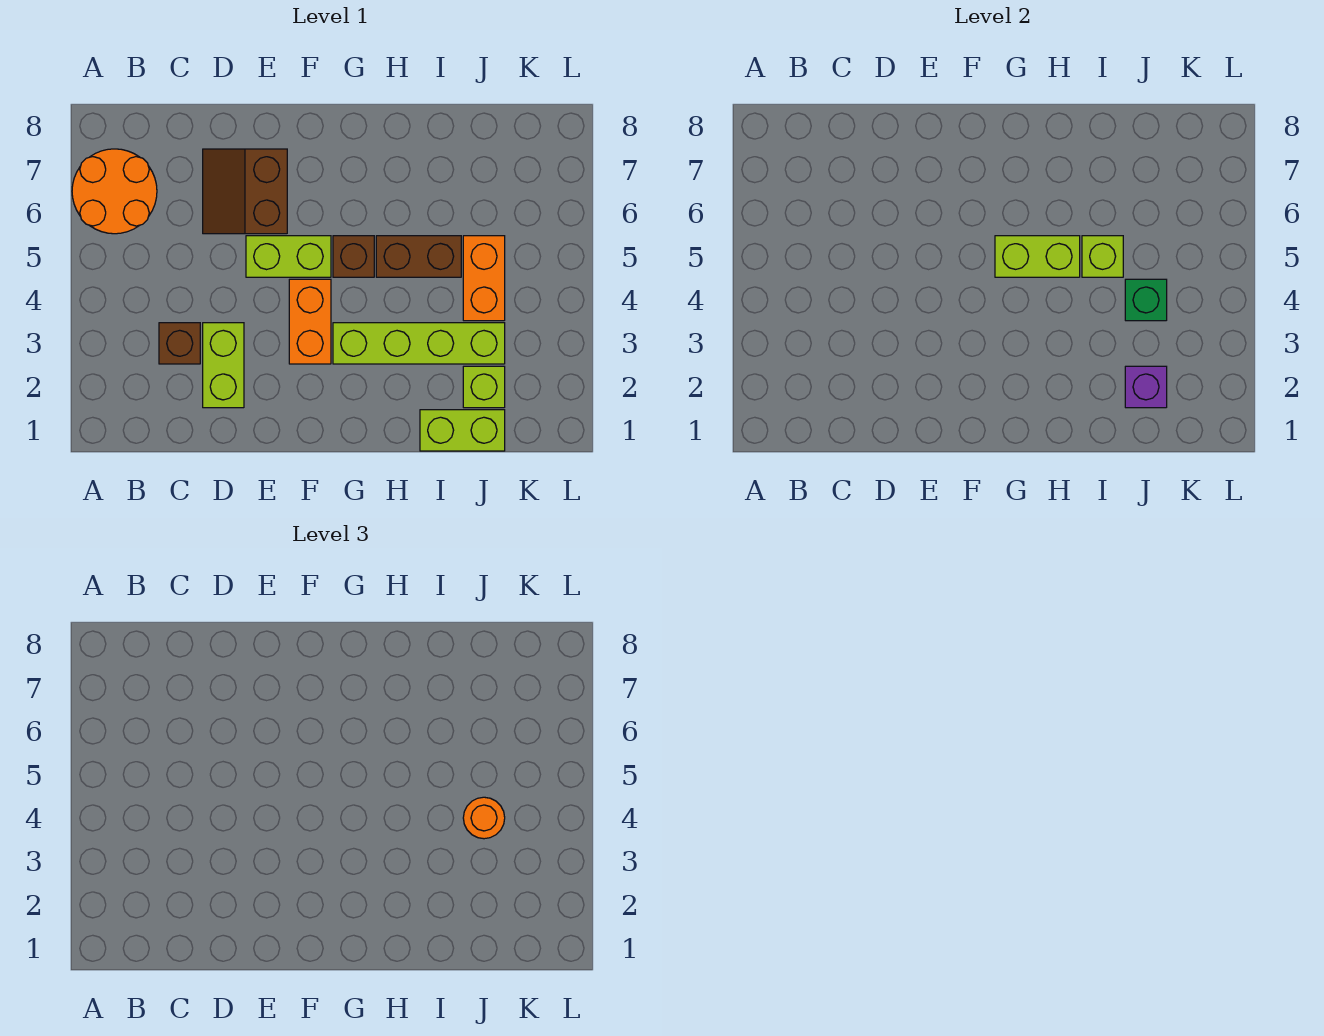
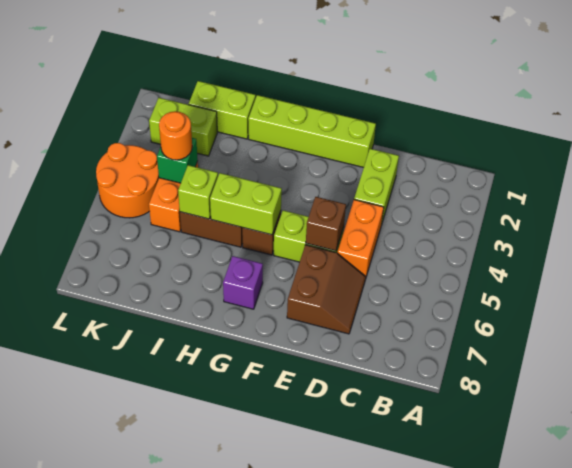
orange 2x2 round brick [72,149,157,234] -> orange 2x2 round brick moved to [96,143,159,218]
brown 1x1 brick [159,323,200,364] -> brown 1x1 brick moved to [306,197,346,251]
orange 1x2 brick [289,279,331,364] -> orange 1x2 brick moved to [338,200,384,276]
lime 1x4 brick [333,323,505,364] -> lime 1x4 brick moved to [248,95,376,167]
lime 1x1 brick [463,366,505,408] -> lime 1x2 brick [149,98,217,156]
purple 1x1 brick [1125,366,1167,408] -> purple 1x1 brick moved to [223,256,263,309]

